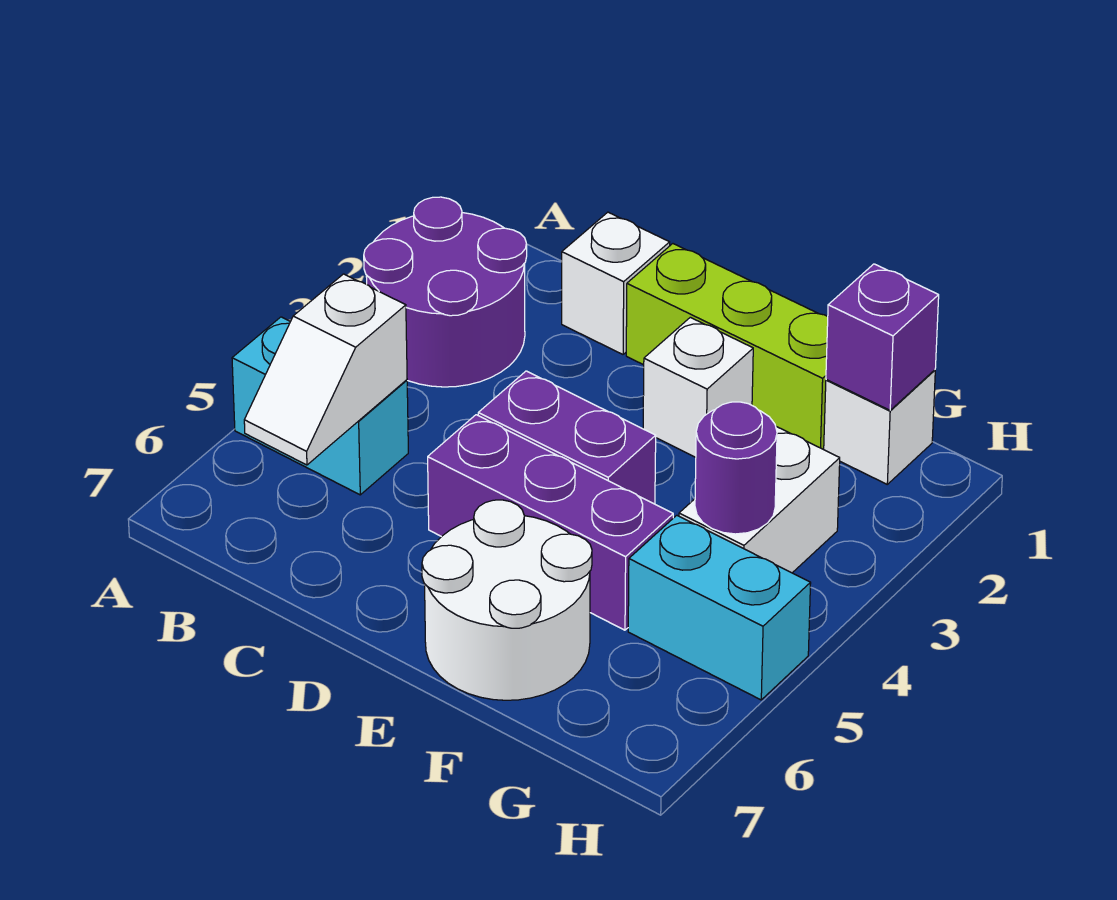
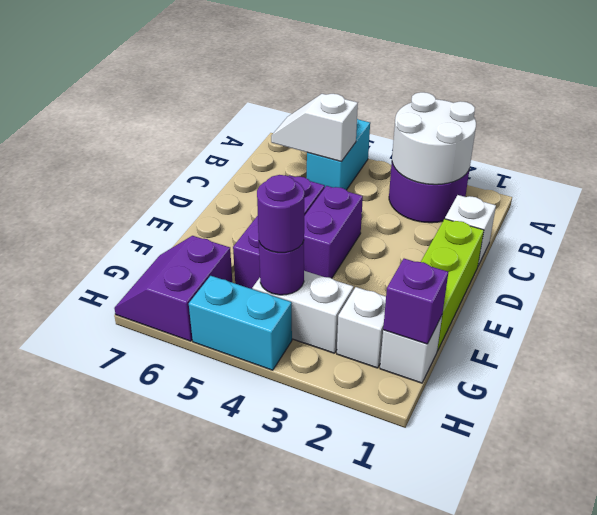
white 1x1 brick [643,317,753,457] -> white 1x1 brick moved to [337,287,386,368]
white 2x2 round brick [422,500,592,700] -> white 2x2 round brick moved to [392,92,476,185]
none -> purple 1x1 round brick [257,175,304,253]
cyan 1x2 brick [628,515,811,700] -> cyan 1x2 brick turned to [189,276,292,370]
none -> purple 2x2 slope [114,236,232,341]

